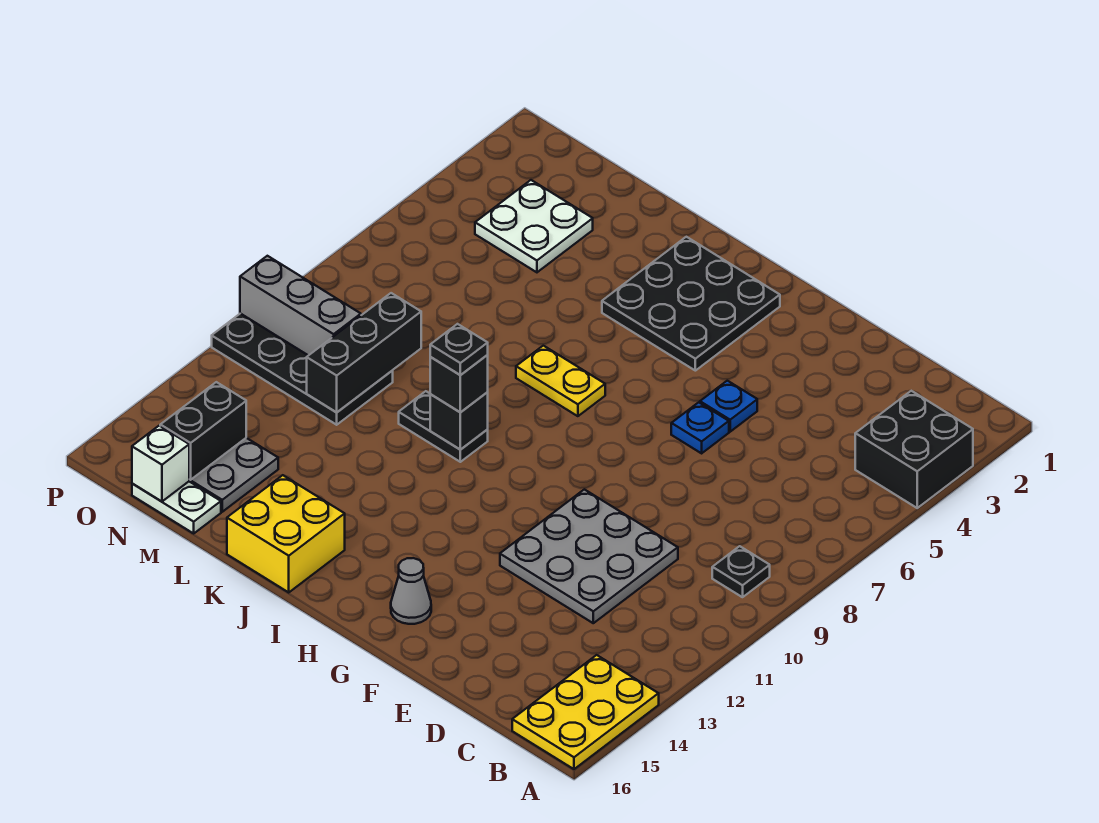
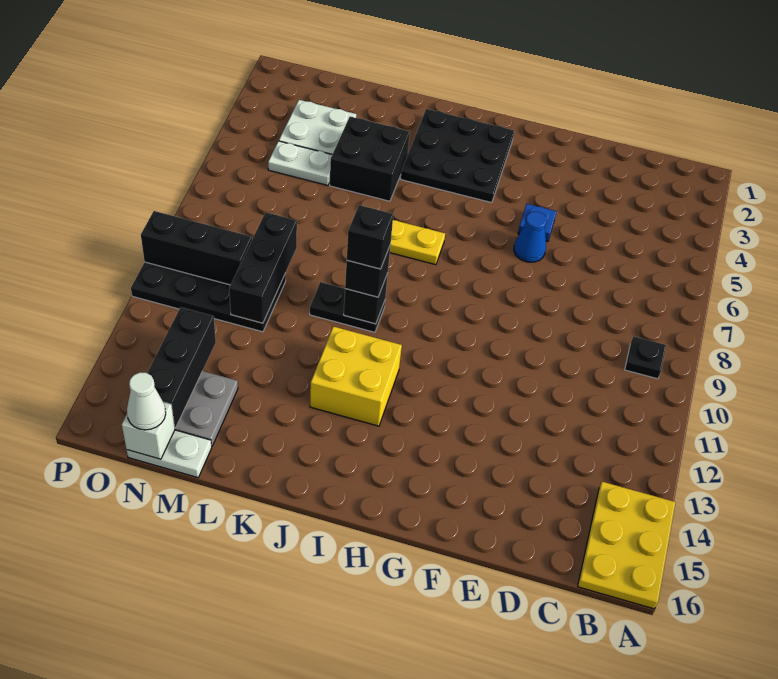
black 2x2 brick [855,391,973,508] -> black 2x2 brick moved to [330,117,410,201]
grey 3x3 plate [500,489,678,623] -> none
blue 1x1 plate [671,402,729,453] -> blue 1x1 cone [514,212,546,262]
grey 1x1 cone [391,558,431,624] -> none
black 1x1 plate [430,324,488,375] -> black 1x1 brick [347,205,393,269]
yellow 2x2 brick [227,475,345,592] -> yellow 2x2 brick moved to [310,326,402,426]
none -> white 1x2 plate [268,141,332,185]
grey 1x3 brick [240,256,361,356] -> black 1x3 brick [141,211,252,285]
black 1x2 brick [160,382,246,480] -> black 1x3 brick [148,307,216,428]
none -> white 1x1 cone [127,372,166,430]

